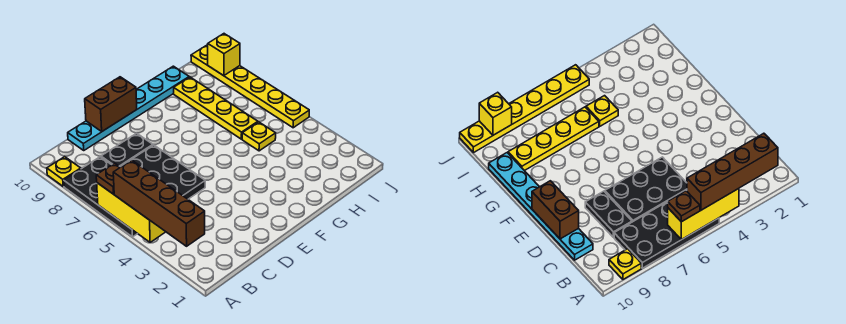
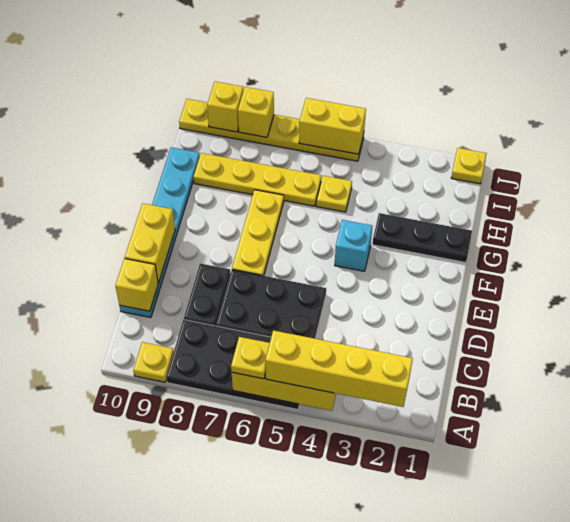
brown 1x4 brick [113,160,205,246] -> yellow 1x4 brick [265,330,413,407]
brown 1x1 plate [96,163,120,194] -> yellow 1x1 plate [231,337,270,379]
none -> yellow 1x1 brick [115,259,158,311]
brown 1x2 brick [85,77,137,131] -> yellow 1x2 brick [125,203,175,283]
none -> yellow 1x3 plate [232,190,284,276]
none -> cyan 1x1 brick [335,220,372,271]
none -> black 1x3 plate [372,213,472,263]
none -> yellow 1x1 plate [451,148,487,184]
none -> yellow 1x2 brick [299,98,366,154]
none -> yellow 1x1 brick [238,87,274,137]

